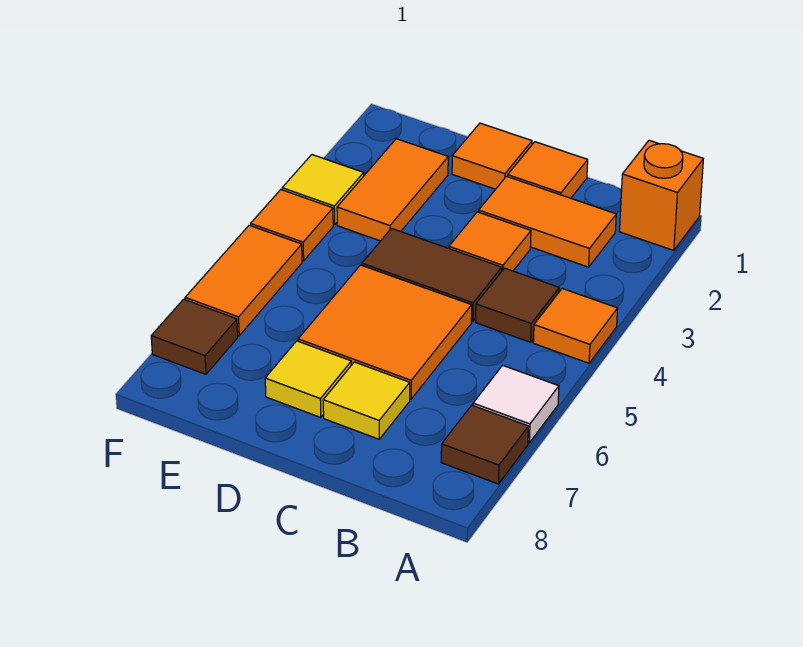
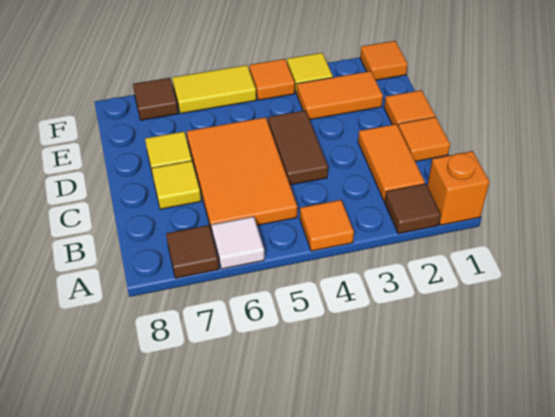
brown 1x1 tile [476,268,559,342] -> brown 1x1 tile moved to [384,184,441,234]
orange 1x1 tile [449,212,531,271] -> orange 1x1 tile moved to [360,41,407,80]
orange 2x2 tile [298,265,472,399] -> orange 2x3 tile [187,117,297,232]
orange 1x2 tile [185,225,302,336] -> yellow 1x2 tile [172,65,256,114]

